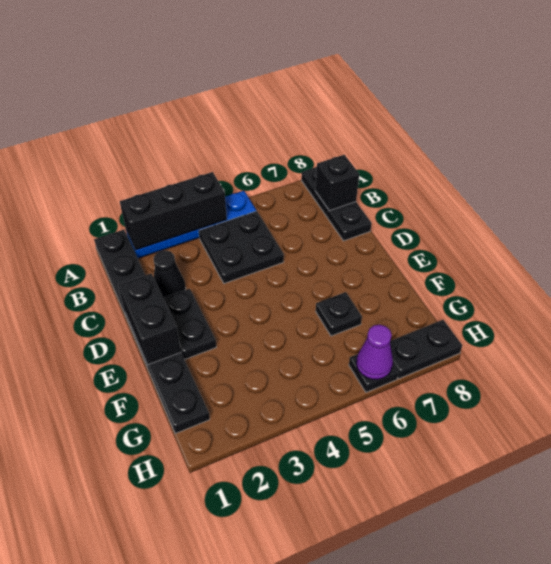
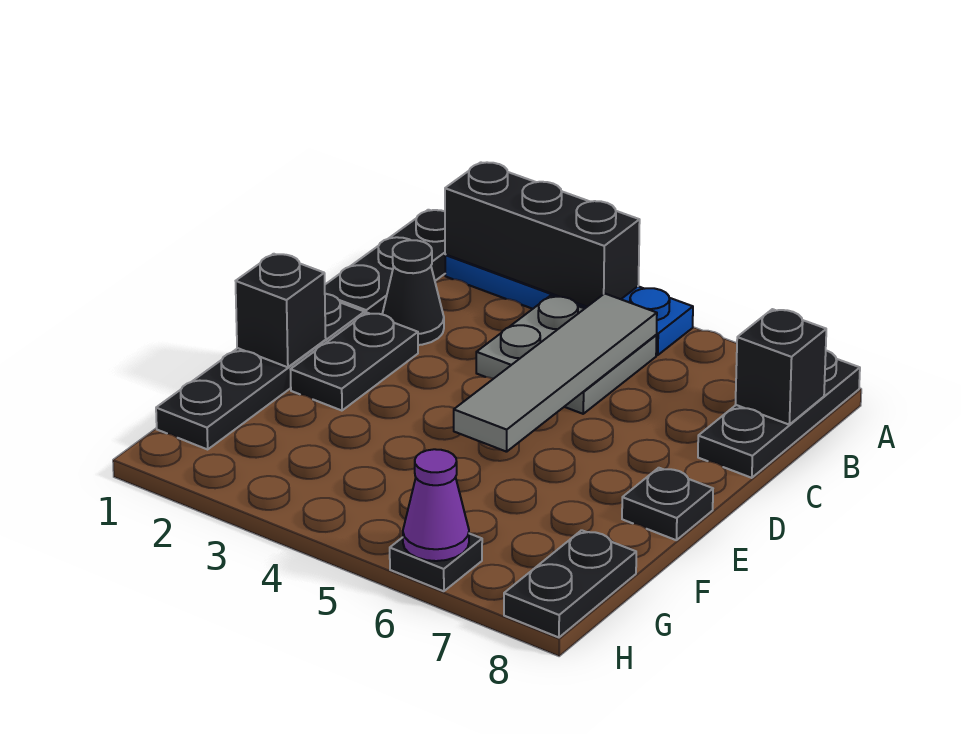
black 2x2 plate [199,211,284,283] -> grey 2x2 plate [476,296,656,414]
none -> grey 1x4 tile [454,294,657,452]
black 1x2 brick [118,274,181,365] -> black 1x1 brick [236,254,326,367]
black 1x1 plate [316,292,362,336] -> black 1x1 plate moved to [622,468,713,540]
black 1x2 plate [390,320,462,379] -> black 1x2 plate turned to [504,530,636,637]

